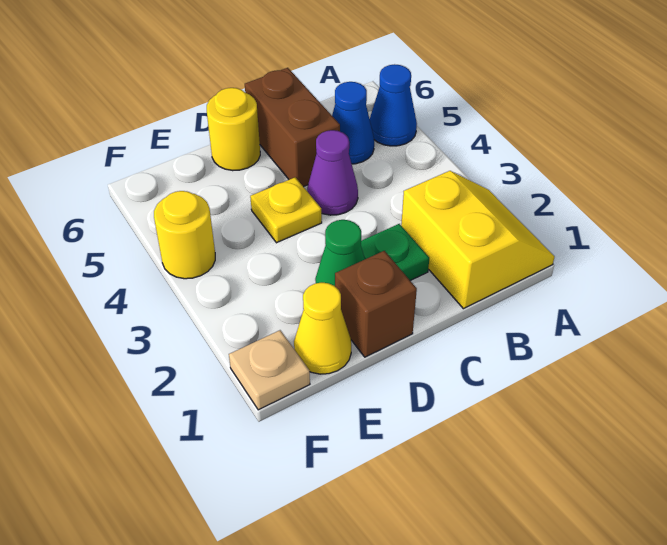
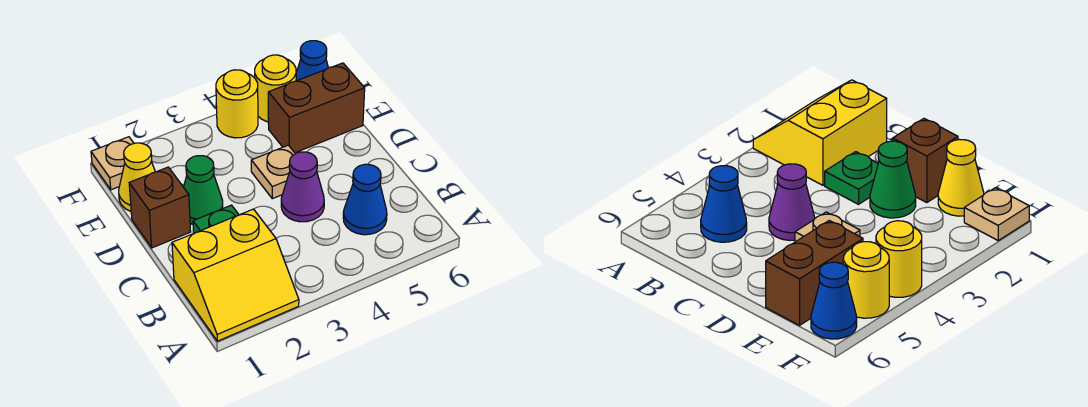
blue 1x1 cone [370,64,417,146] -> blue 1x1 cone moved to [296,41,328,81]
brown 1x2 brick [245,68,340,187] -> brown 1x2 brick moved to [268,63,365,153]
yellow 1x1 plate [250,177,322,243] -> tan 1x1 plate [251,145,295,199]
yellow 1x1 round brick [207,88,260,171] -> yellow 1x1 round brick moved to [255,55,296,122]

